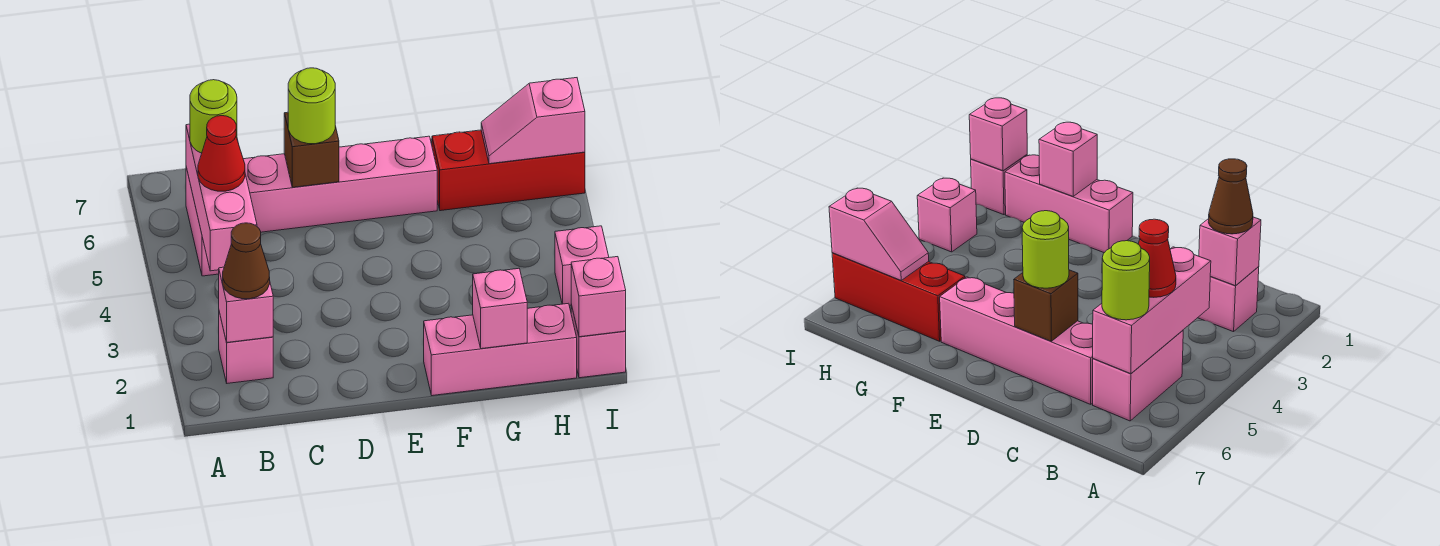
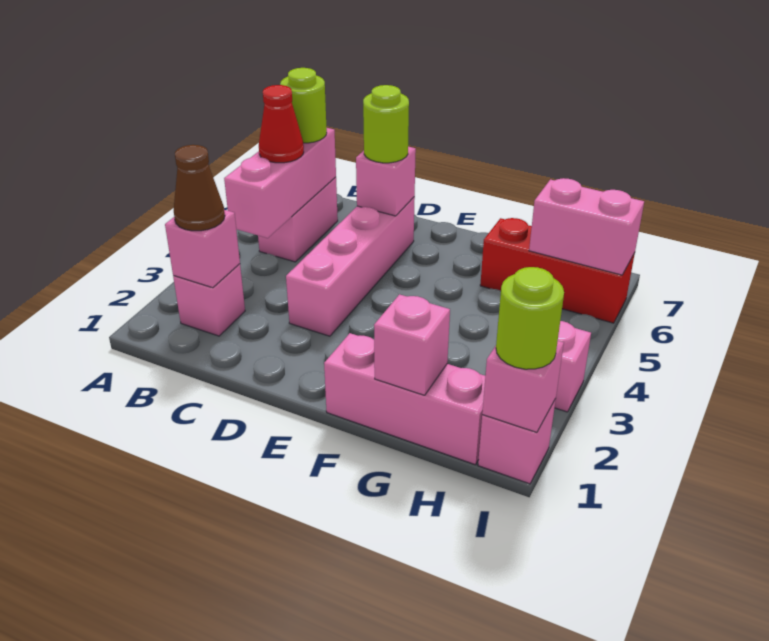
pink 1x4 brick [243,136,437,232] -> pink 1x4 brick turned to [286,197,415,336]
brown 1x1 brick [284,112,339,187] -> pink 1x1 brick [356,147,416,216]
pink 1x2 slope [481,78,585,164] -> pink 1x2 brick [529,178,644,275]
none -> lime 1x1 round brick [496,267,564,369]

